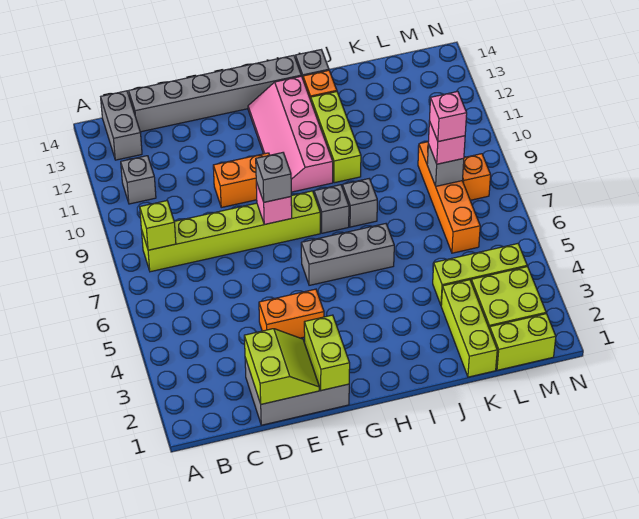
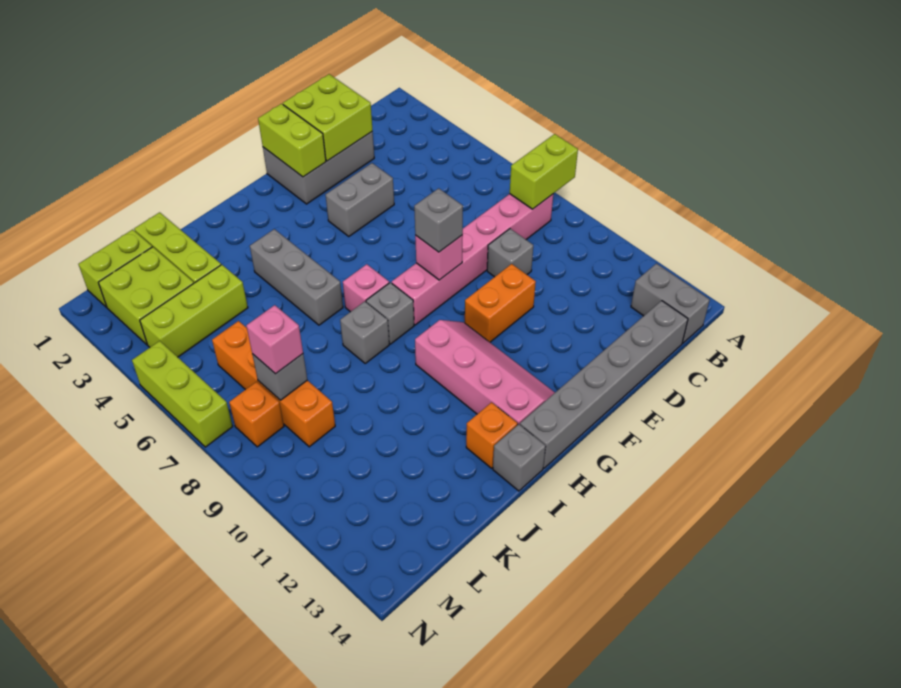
lime 1x6 brick [141,191,320,272] -> pink 1x6 brick [392,194,553,325]
lime 1x1 brick [140,201,176,250] -> lime 1x2 brick [510,134,578,209]
grey 1x1 brick [121,156,156,204] -> grey 1x1 brick moved to [487,229,533,277]
lime 2x2 slope [244,329,319,404] -> lime 2x2 brick [283,74,373,161]
orange 1x2 brick [259,289,324,338] -> grey 1x2 brick [326,163,394,237]
grey 1x3 brick [301,224,394,285] -> grey 1x3 brick turned to [250,229,343,325]
lime 1x3 brick [311,92,361,183] -> lime 1x3 brick moved to [132,341,233,447]
pink 1x1 brick [430,91,467,142] -> pink 1x1 brick moved to [343,264,389,312]

